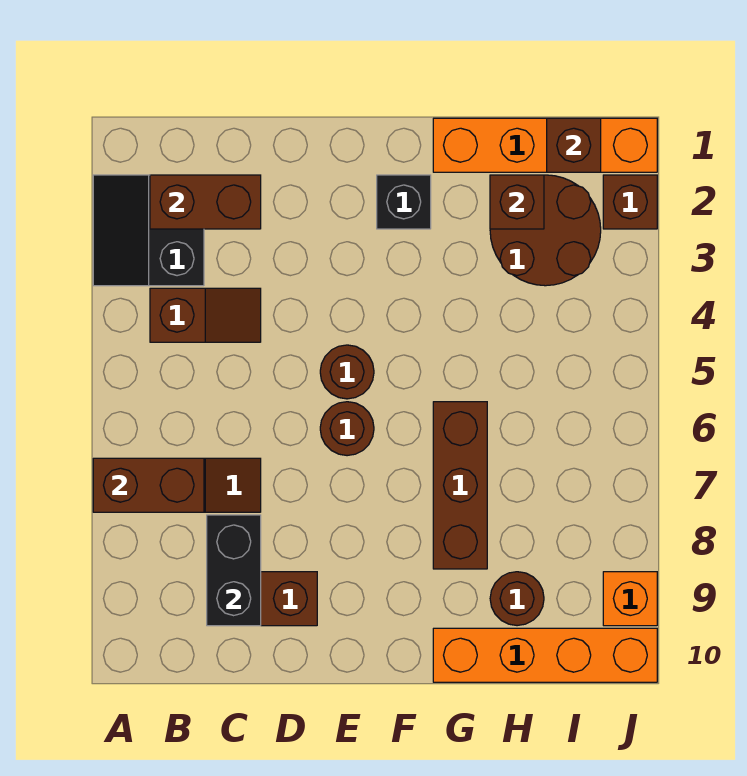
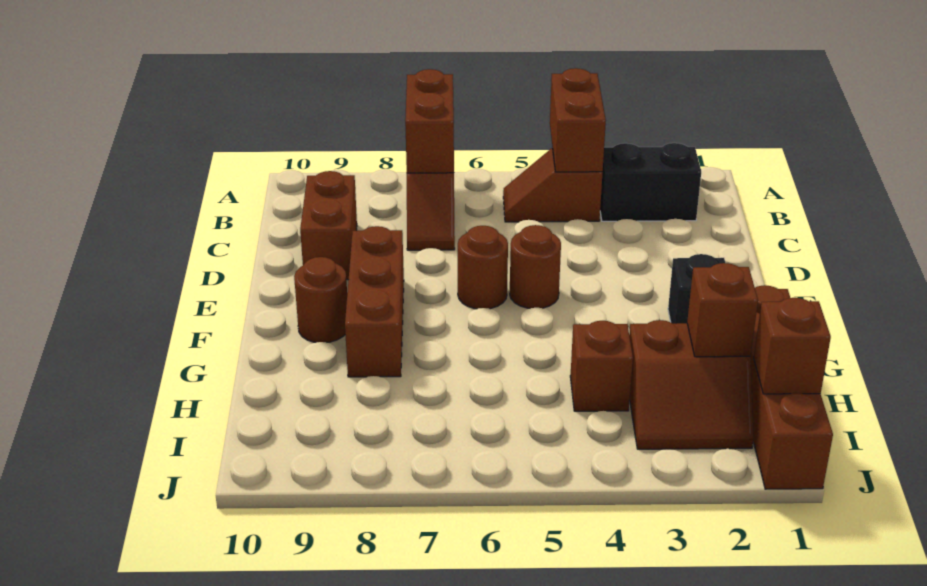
brown 1x2 brick [150,175,261,229] -> brown 1x2 brick moved to [550,68,606,172]
brown 1x2 slope [150,288,261,342] -> brown 1x2 slope turned to [503,148,603,222]
black 1x2 brick [207,515,261,626] -> none
orange 1x4 brick [433,118,657,172] -> brown 1x4 brick [750,285,833,489]
brown 1x3 brick [433,402,487,569] -> brown 1x3 brick turned to [345,226,404,377]
orange 1x4 brick [433,628,657,682] -> none
brown 2x2 round brick [490,175,601,286] -> brown 2x2 slope [629,320,754,449]
brown 1x1 round brick [490,572,544,626] -> brown 1x1 round brick moved to [294,257,347,343]
brown 1x1 brick [603,175,657,229] -> brown 1x1 brick moved to [570,321,633,411]
orange 1x1 brick [603,572,657,626] -> none

